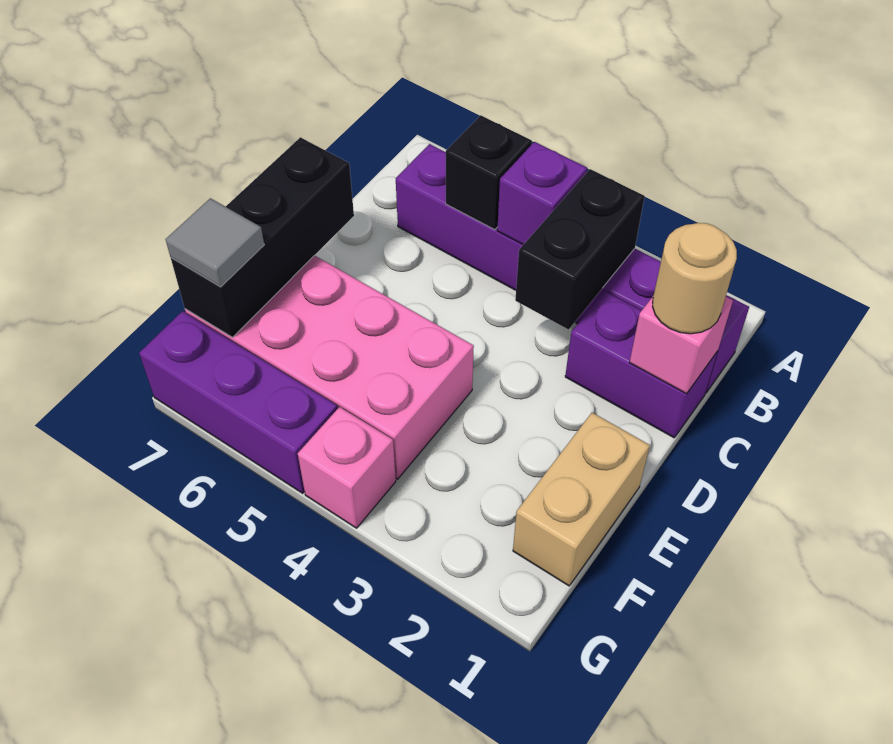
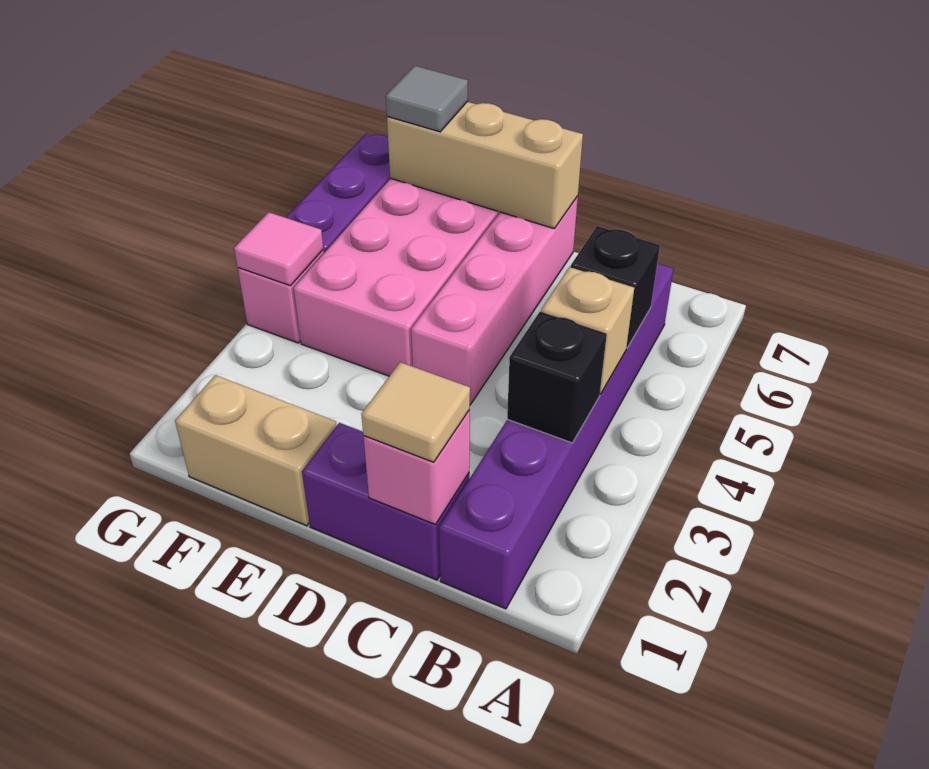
black 1x2 brick [515,169,645,329] -> black 1x1 brick [507,312,607,443]
purple 1x1 brick [497,142,587,245] -> tan 1x1 brick [541,267,634,394]
purple 1x2 brick [565,291,718,438] -> purple 1x2 brick turned to [302,423,469,580]
tan 1x1 round brick [653,223,737,334] -> tan 1x1 tile [361,362,470,462]
none -> pink 1x4 brick [411,196,578,405]
black 1x3 brick [171,137,354,337] -> tan 1x3 brick [387,102,583,229]
none -> pink 1x1 tile [234,212,323,286]

